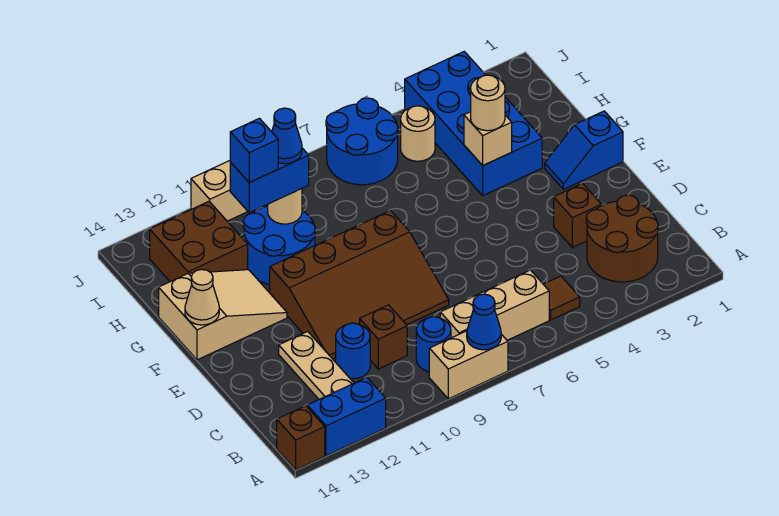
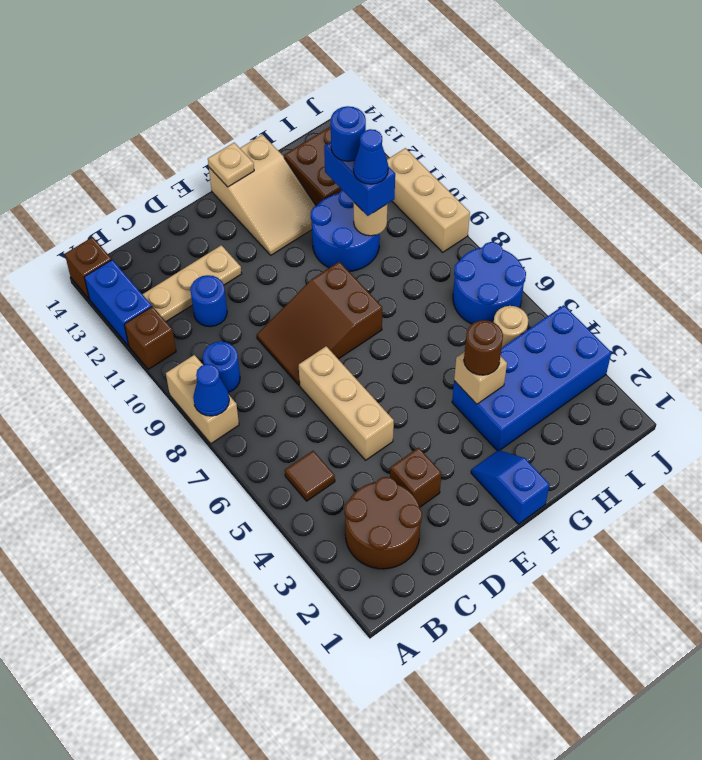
tan 1x3 brick [440,270,549,340] -> tan 1x3 brick moved to [299,346,394,460]
brown 1x1 brick [360,305,407,369] -> brown 1x1 brick moved to [124,306,176,369]
brown 3x4 slope [270,211,449,359] -> brown 2x3 slope [257,262,382,385]
tan 1x1 cone [185,269,219,325] -> tan 1x1 plate [208,143,254,187]
tan 1x1 round brick [471,75,505,131] -> brown 1x1 round brick [464,320,503,375]
blue 1x1 brick [230,118,278,183] -> blue 1x1 round brick [331,106,366,161]

